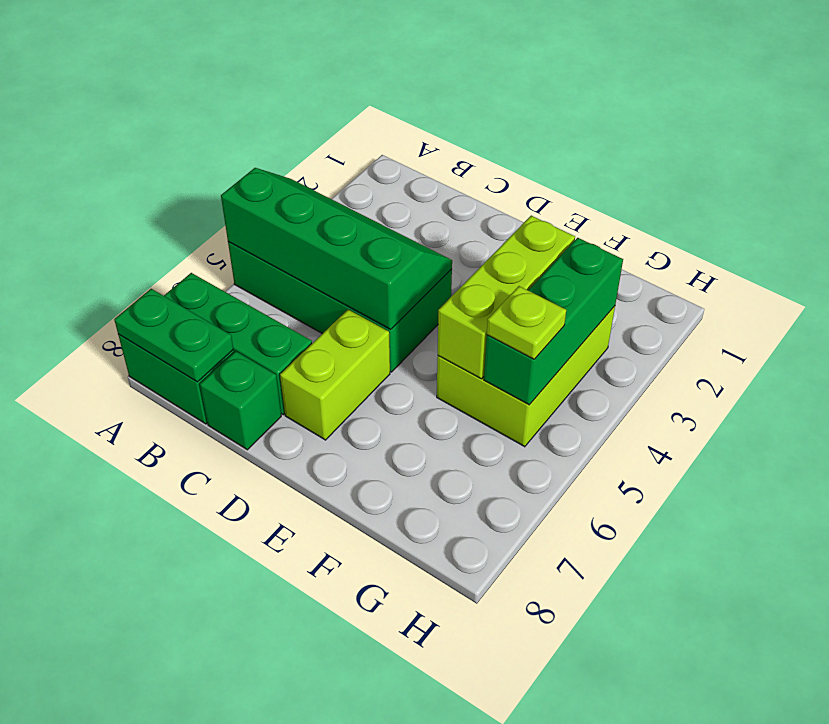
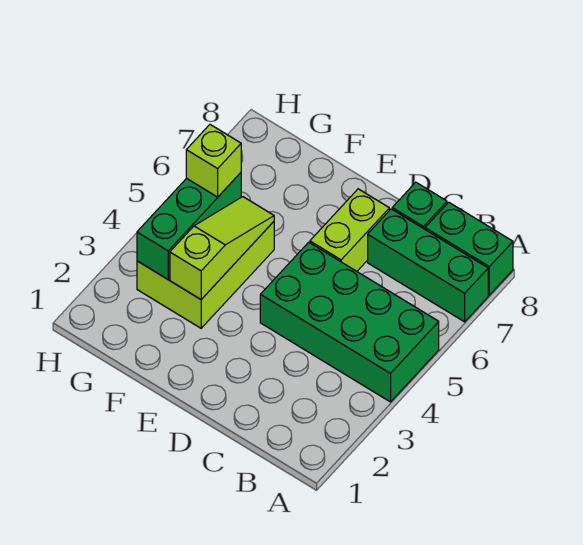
green 2x4 slope [221,168,452,329] -> none
green 1x2 plate [114,289,233,382] -> none
lime 1x3 brick [438,216,575,379] -> lime 1x3 slope [170,197,274,299]
lime 1x1 plate [487,286,566,359] -> lime 1x1 brick [186,125,241,197]

